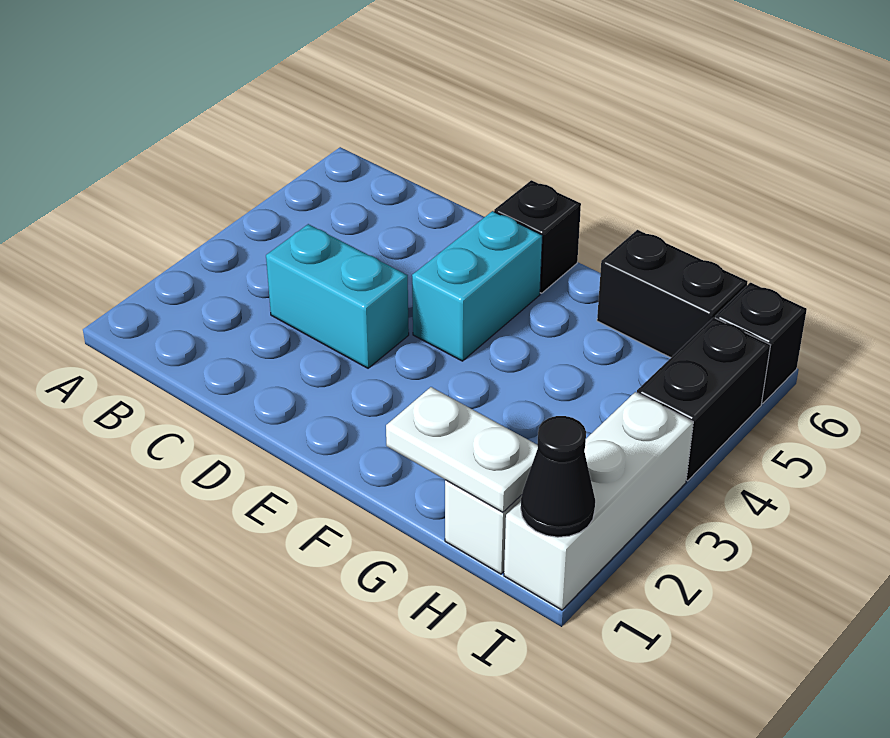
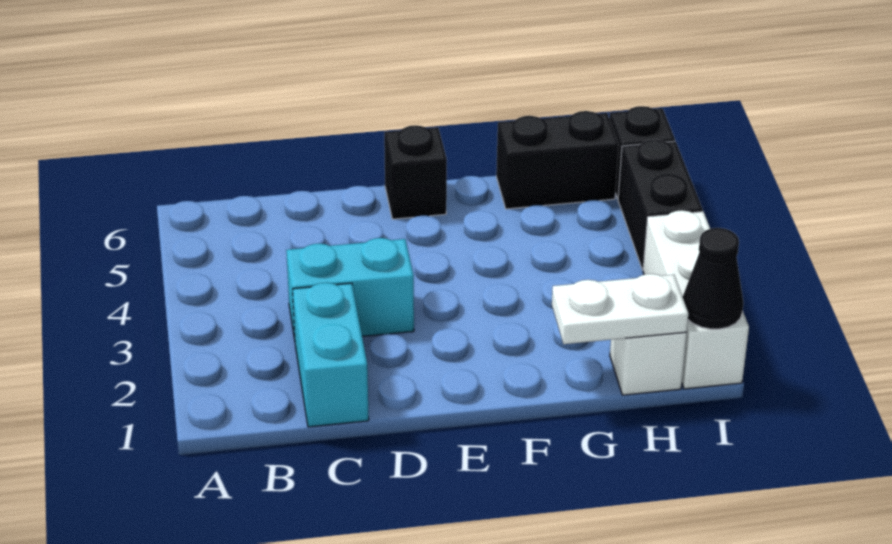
cyan 1x2 brick [412,211,543,361] -> cyan 1x2 brick moved to [293,283,369,427]

